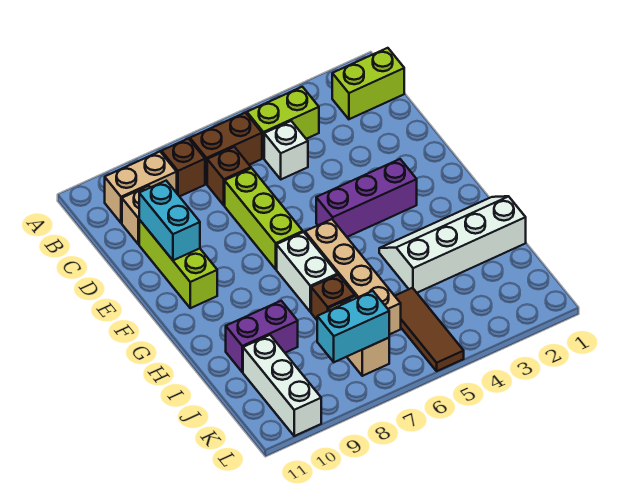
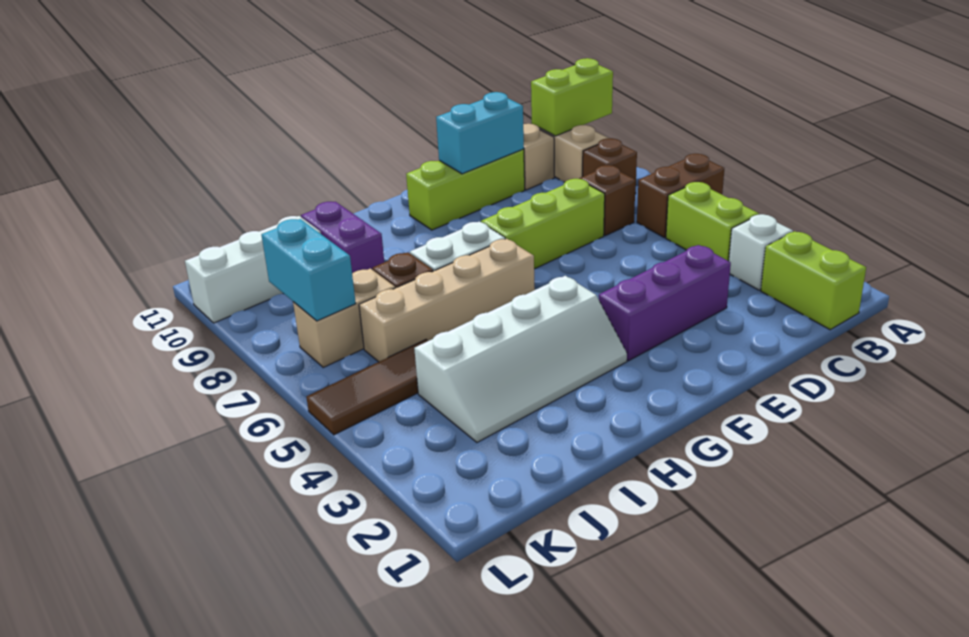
none -> lime 1x2 brick [531,58,613,136]
brown 1x2 brick [190,113,262,184] -> brown 1x2 brick turned to [637,154,724,238]
white 1x1 brick [264,121,308,179] -> white 1x1 brick moved to [729,214,793,290]
purple 1x3 brick [316,159,417,237] -> purple 1x3 brick turned to [599,245,731,361]
white 2x4 slope [379,196,526,293] -> white 2x4 slope turned to [414,276,627,442]

